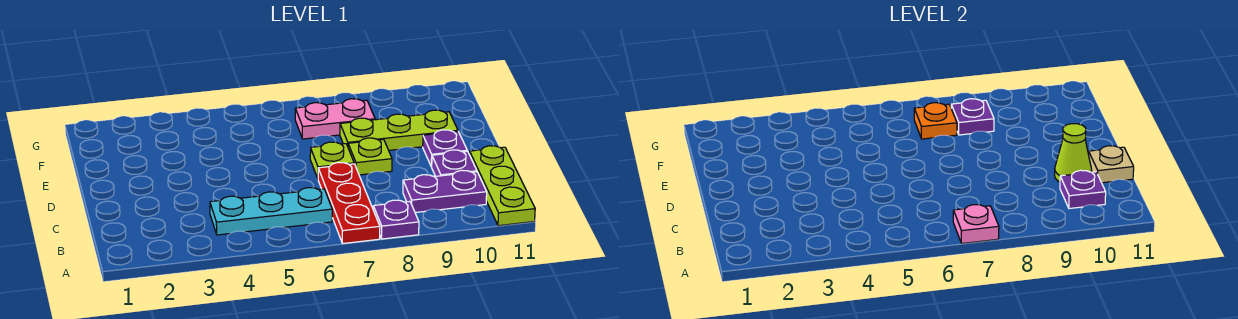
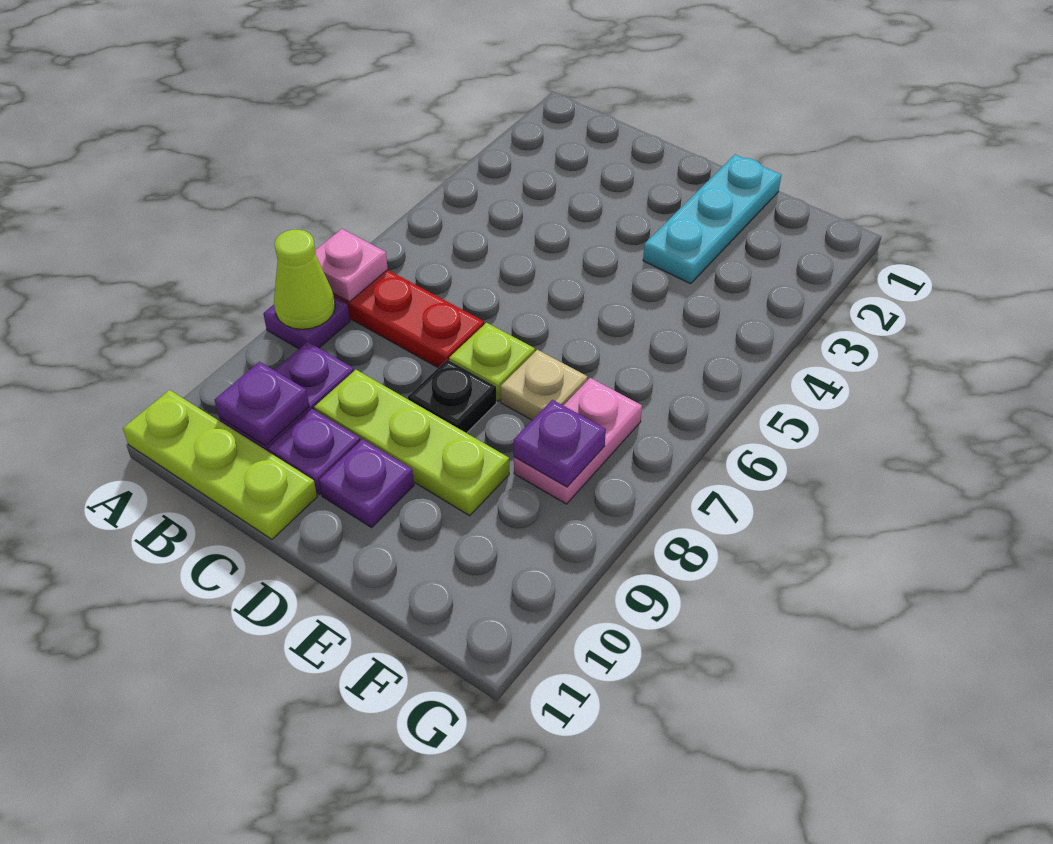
cyan 1x3 plate [210,188,332,235] -> cyan 1x3 plate moved to [643,155,781,284]
lime 1x1 cone [1055,124,1092,182] -> lime 1x1 cone moved to [274,229,335,329]
tan 1x1 plate [1088,146,1134,183] -> tan 1x1 plate moved to [501,350,587,420]
lime 1x1 plate [348,138,392,175] -> black 1x1 plate [408,360,496,433]
lime 1x3 plate [340,110,458,150] -> lime 1x3 plate turned to [314,370,509,516]
orange 1x1 plate [914,103,957,139] -> none

